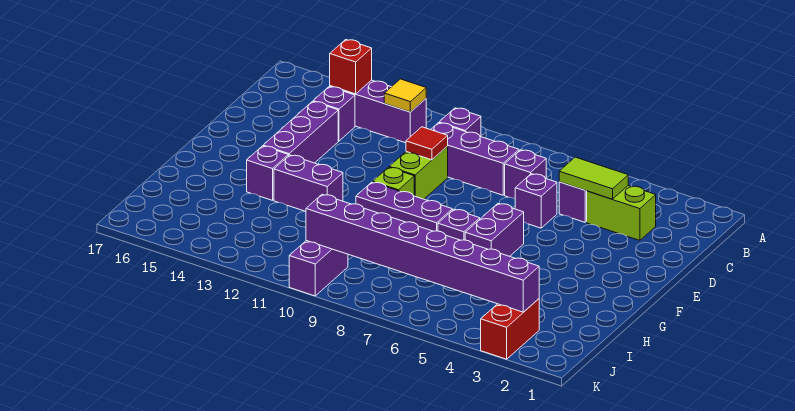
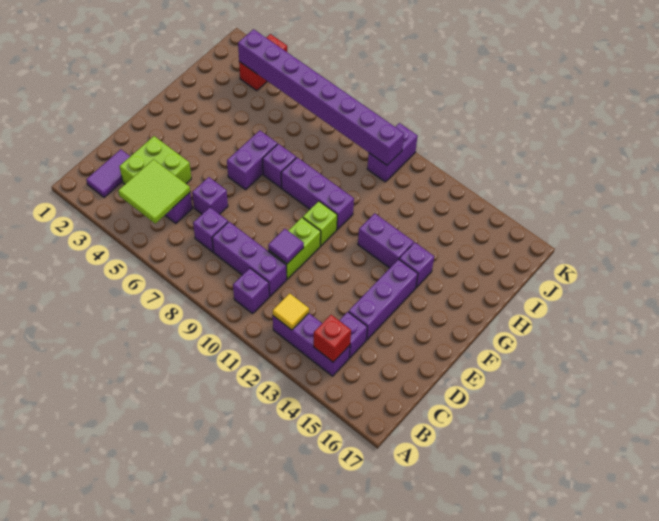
none -> purple 1x2 tile [86,149,130,198]
lime 1x2 brick [587,186,656,240] -> lime 2x2 brick [120,136,191,184]
lime 1x2 tile [559,157,628,199] -> lime 2x2 tile [118,159,190,224]
red 1x1 tile [406,127,448,160] -> purple 1x1 tile [268,229,304,264]

